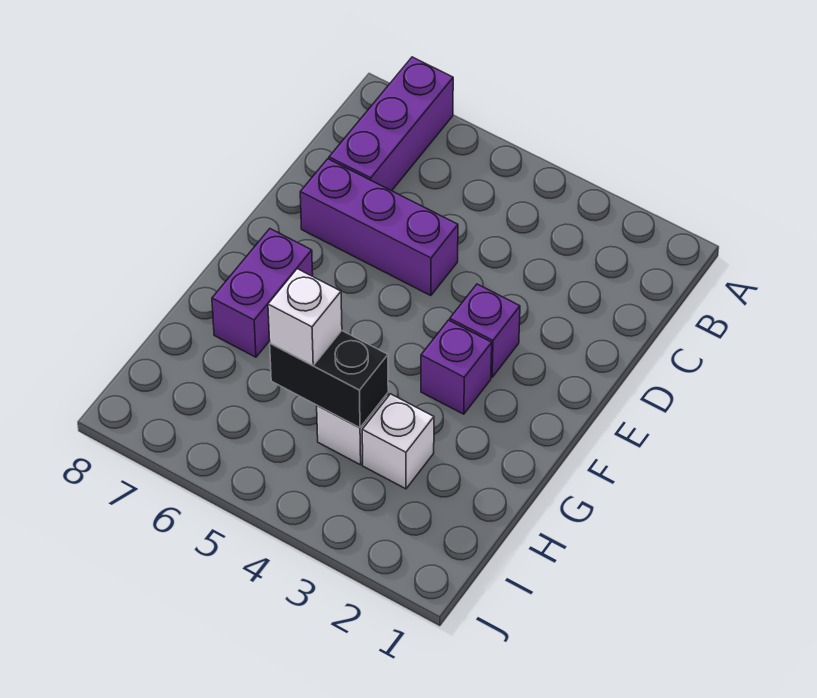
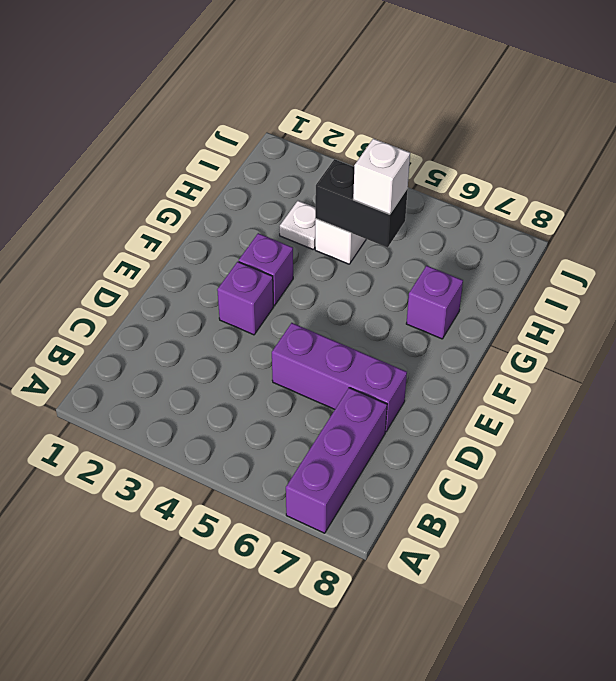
purple 1x2 brick [212,229,313,357] -> purple 1x1 brick [406,266,463,339]
white 1x1 brick [362,394,434,489] -> white 1x1 plate [280,201,315,249]

